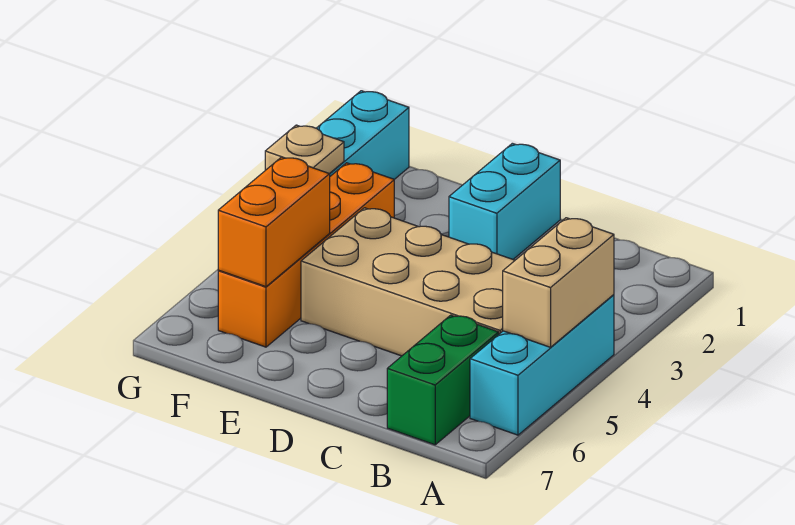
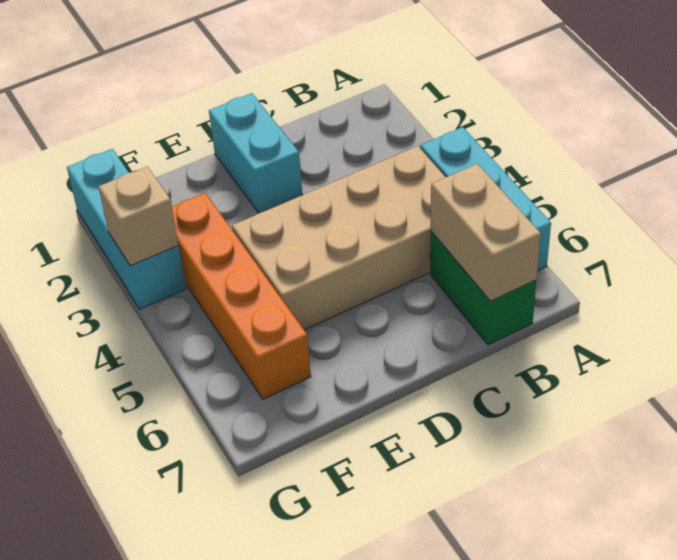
tan 1x2 brick [503,218,614,347] -> tan 1x2 brick moved to [431,164,541,301]
orange 1x2 brick [218,157,330,287] -> none
tan 1x1 plate [265,125,344,174] -> tan 1x1 brick [98,167,178,266]

